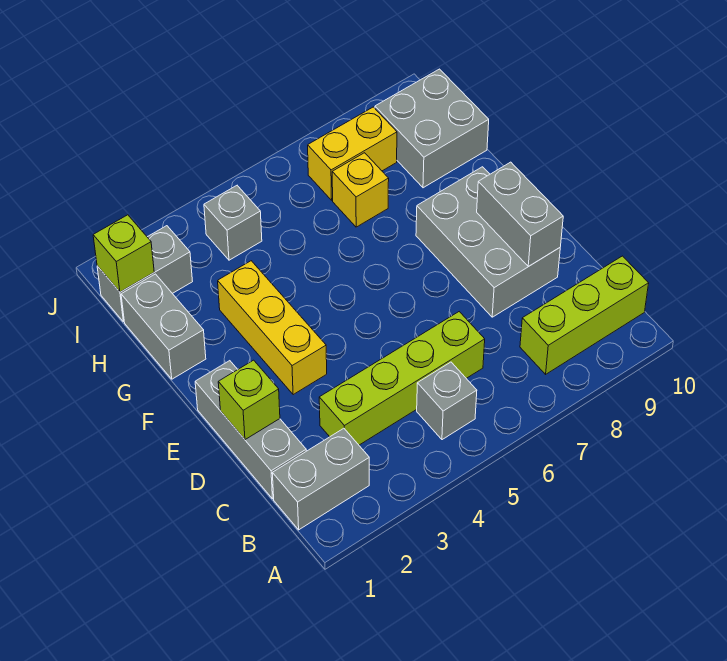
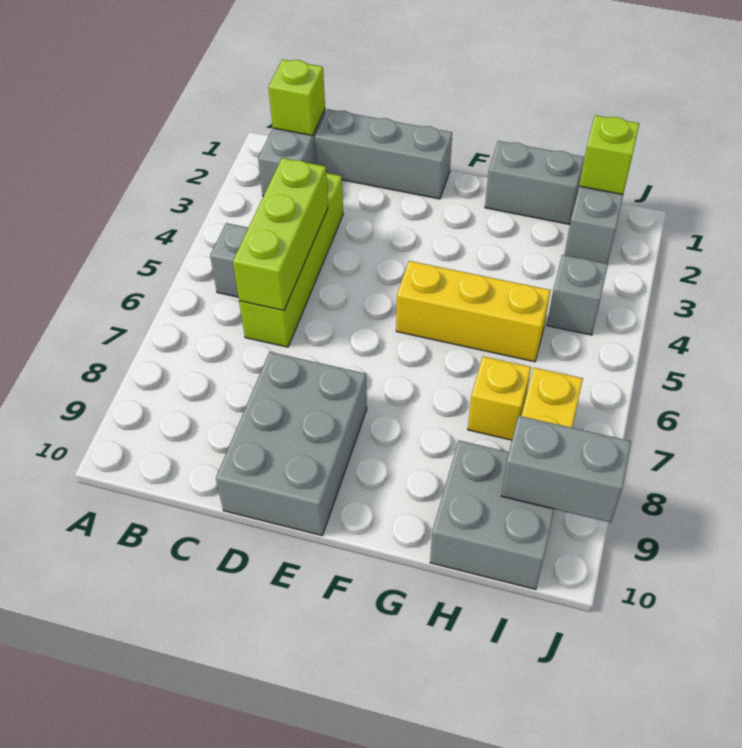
lime 1x3 brick [520,256,649,374] -> lime 1x3 brick moved to [233,158,328,310]
lime 1x1 brick [218,360,280,440] -> lime 1x1 brick moved to [268,59,325,136]
grey 2x3 brick [416,167,560,317] -> grey 2x3 brick turned to [216,352,367,536]
grey 1x2 brick [477,162,563,267] -> grey 1x2 brick moved to [501,416,631,523]
yellow 1x3 brick [218,261,327,395] -> yellow 1x3 brick moved to [396,261,551,362]

